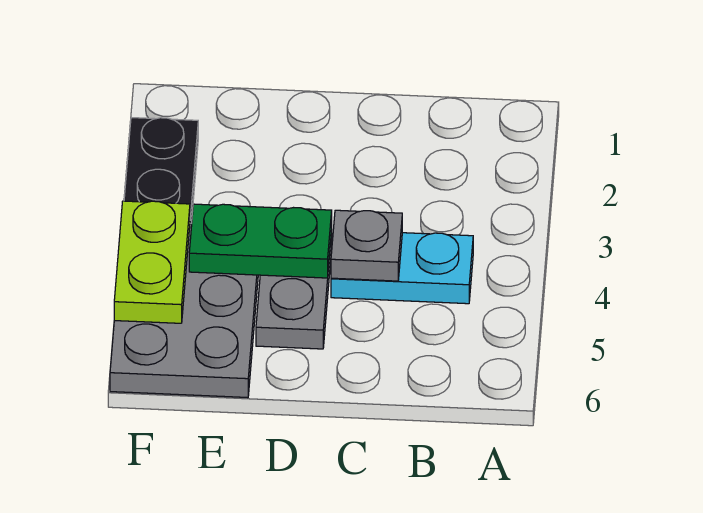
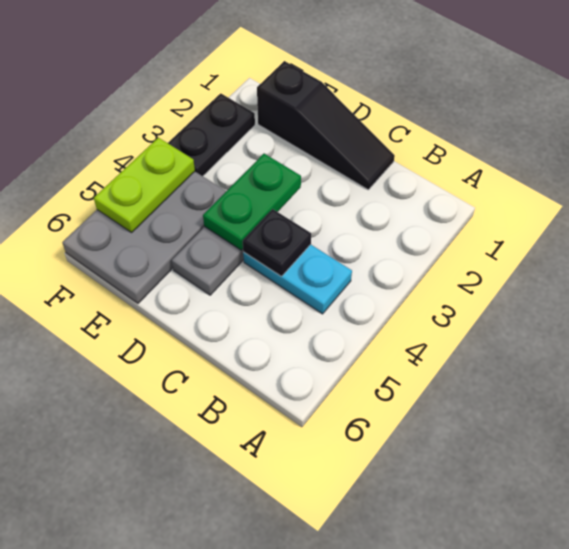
none -> black 1x3 slope [257,61,395,190]
grey 1x1 plate [331,210,402,281] -> black 1x1 plate [243,209,311,276]
green 1x2 plate [189,204,332,278] -> green 1x2 plate turned to [203,154,301,250]

